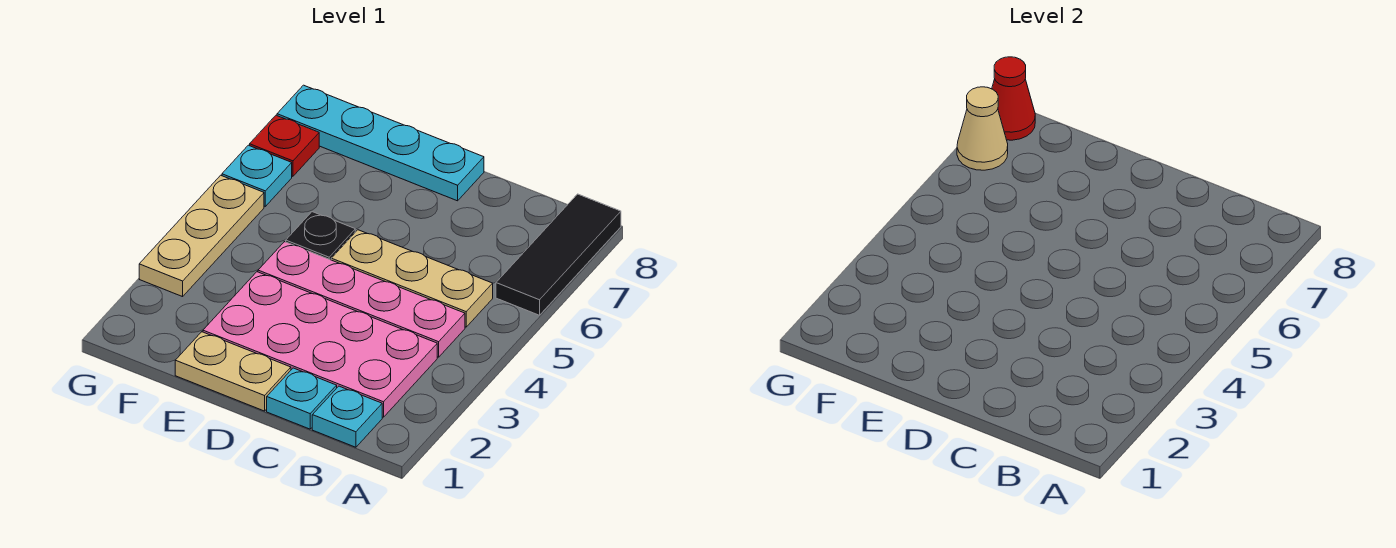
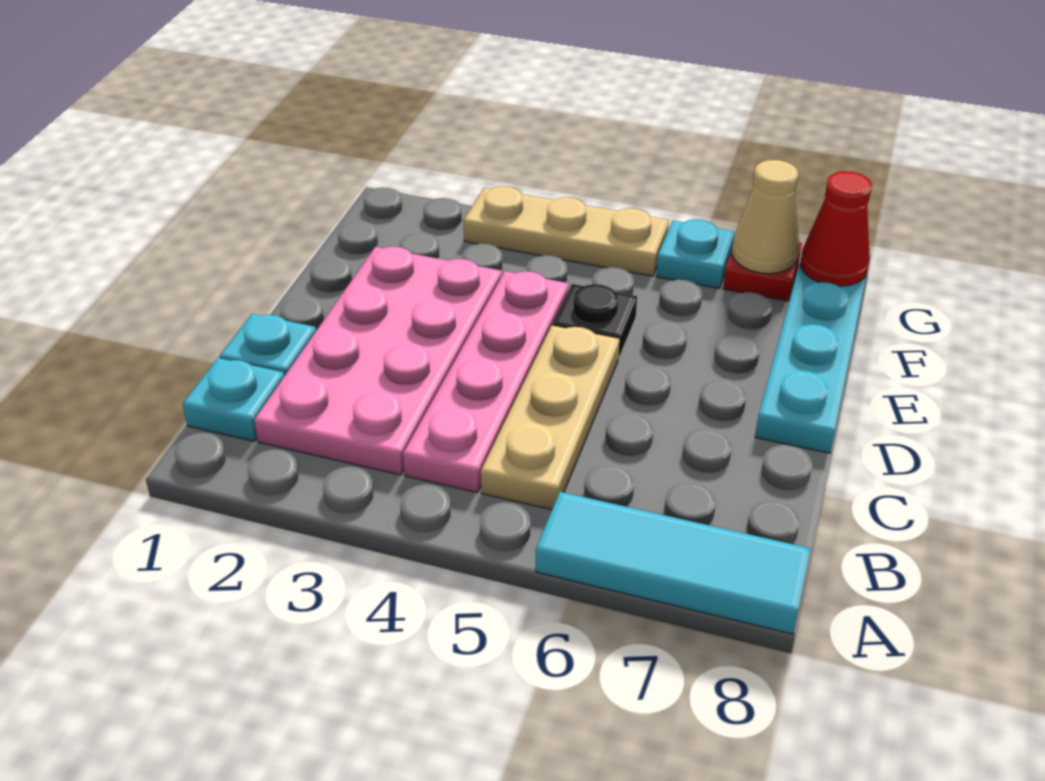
black 1x3 tile [496,194,621,315] -> cyan 1x3 tile [536,492,811,634]
tan 1x2 plate [175,332,291,411] -> none

